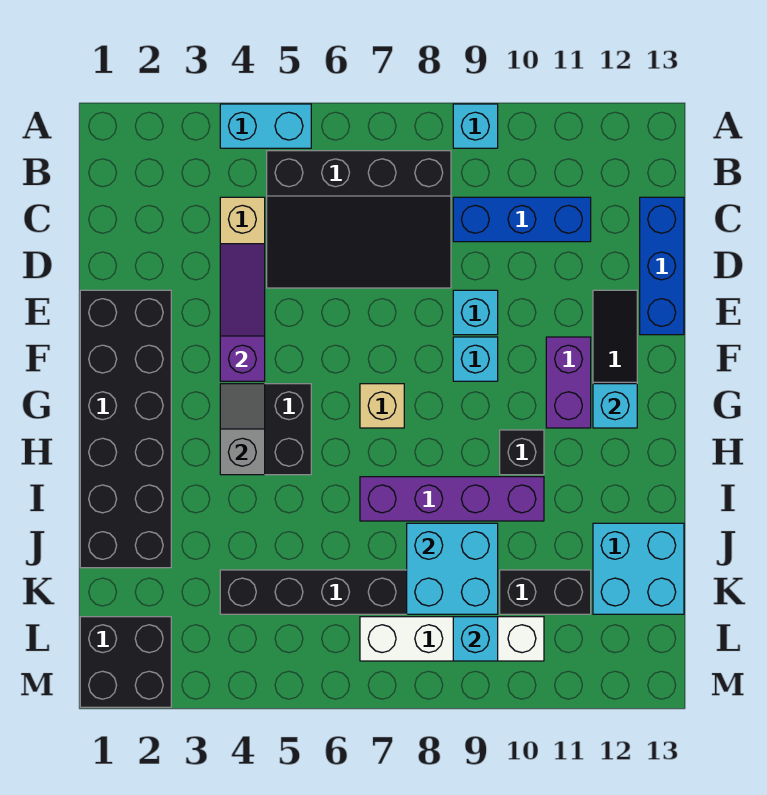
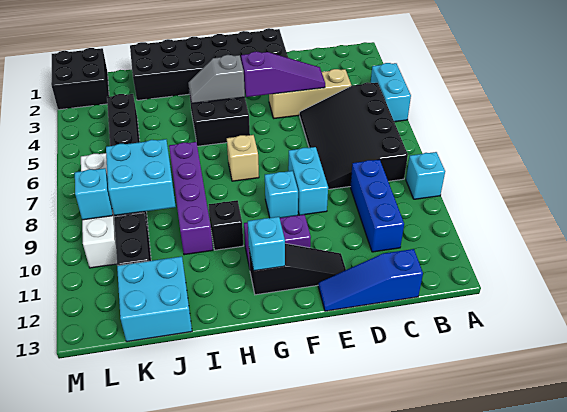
blue 1x3 brick [640,197,684,335] -> blue 1x3 slope [318,249,423,311]
cyan 1x1 brick [453,290,498,335] -> cyan 1x2 brick [288,147,328,215]
grey 1x2 slope [220,384,265,475] -> grey 1x2 slope turned to [188,55,245,103]

